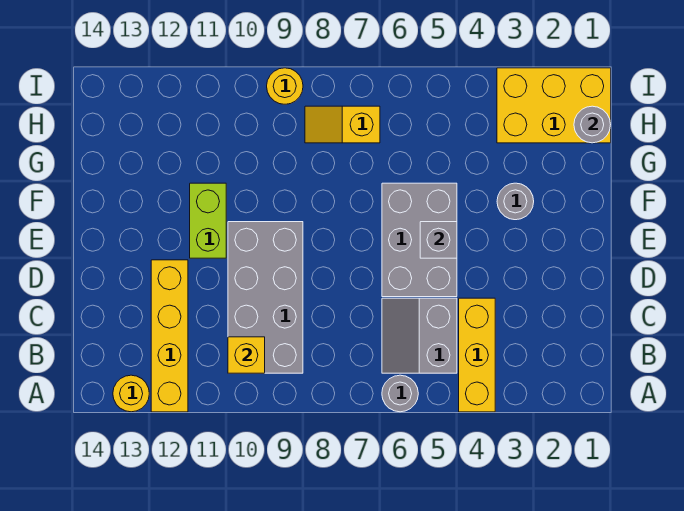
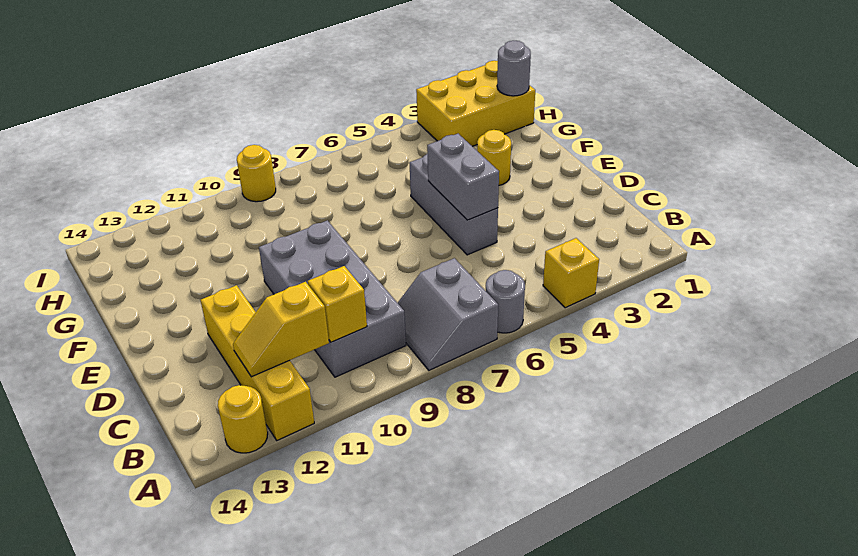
yellow 1x3 brick [459,298,495,412] -> yellow 1x1 brick [543,238,599,308]
grey 2x2 slope [382,298,457,373] -> grey 2x2 slope moved to [398,258,498,370]
grey 2x3 brick [382,183,457,297] -> grey 1x3 brick [410,154,498,255]
grey 1x1 brick [420,222,457,258] -> grey 1x2 brick [427,134,499,220]
lime 1x2 brick [190,183,226,258] -> none
grey 1x1 round brick [497,183,534,220] -> yellow 1x1 round brick [477,130,511,185]
yellow 1x2 slope [305,106,380,143] -> yellow 1x2 slope moved to [233,282,329,377]

